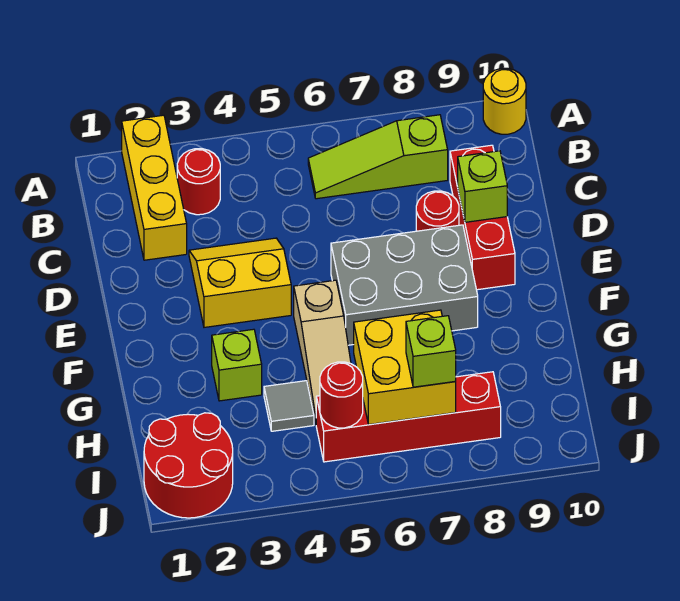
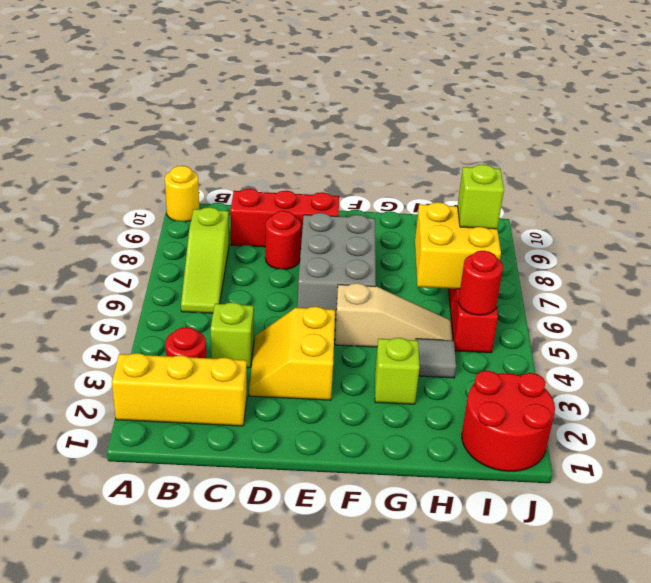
lime 1x1 brick [458,151,507,222] -> lime 1x1 brick moved to [211,302,254,368]

